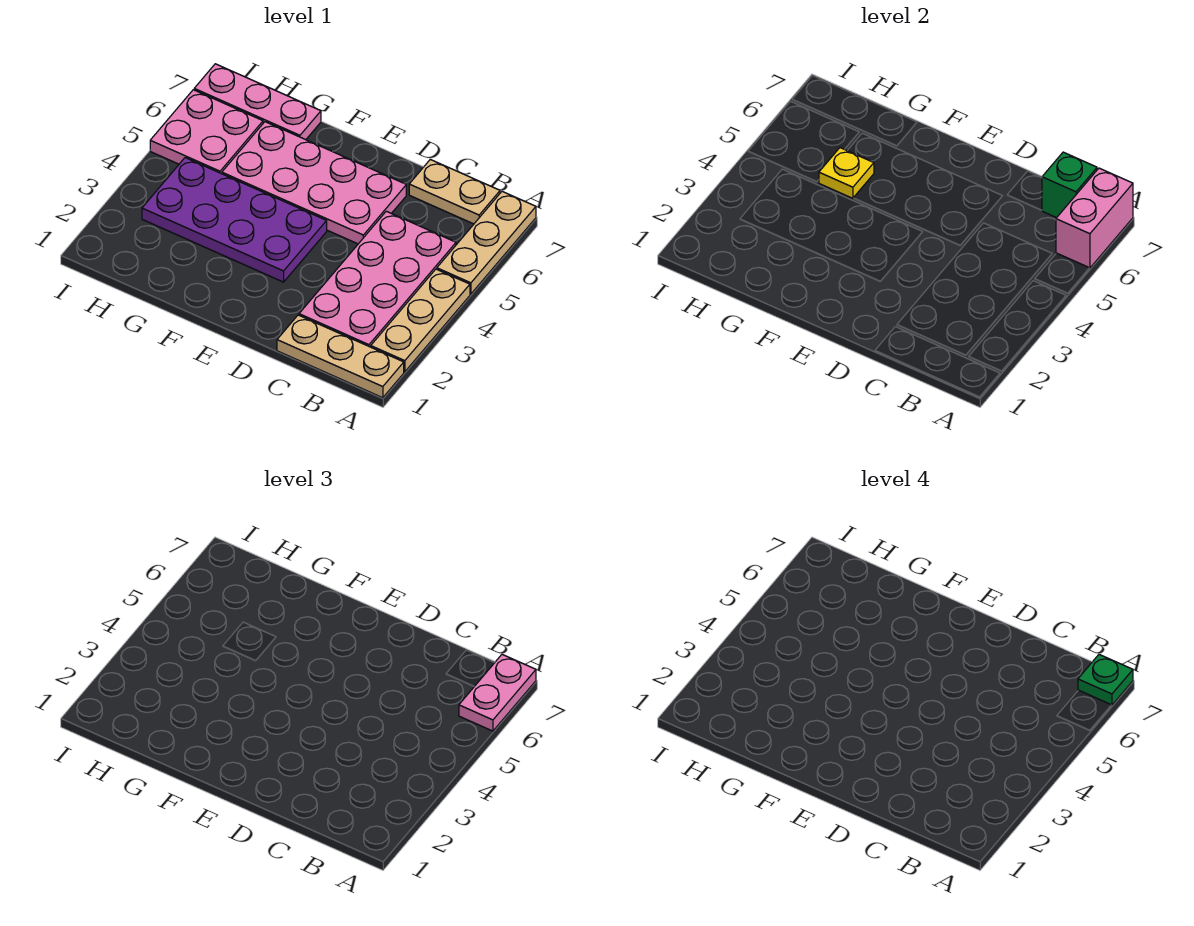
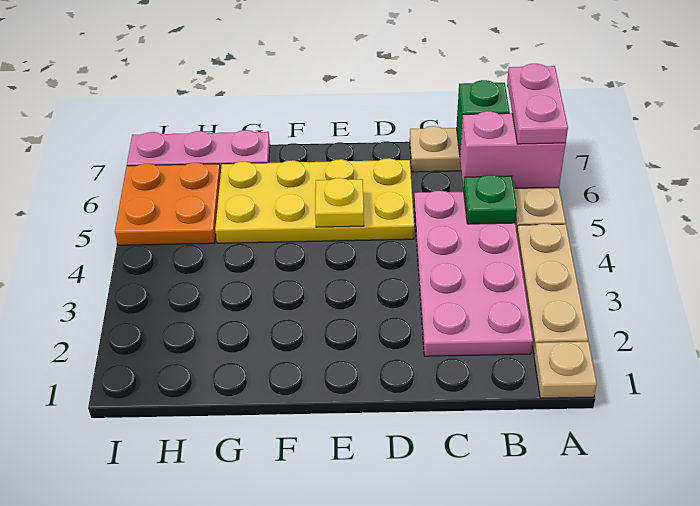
tan 1x3 plate [277,315,404,398] -> tan 1x1 plate [534,342,597,398]
pink 1x2 brick [1056,168,1133,268] -> pink 1x2 brick turned to [460,111,566,189]
green 1x1 plate [1078,655,1133,705] -> green 1x1 plate moved to [464,175,517,224]
pink 2x4 plate [222,122,406,244] -> yellow 2x4 plate [215,158,414,243]
purple 2x4 plate [142,158,327,282] -> none
yellow 1x1 plate [819,148,874,198] -> yellow 1x1 plate moved to [315,178,364,227]
pink 2x2 plate [150,90,263,174] -> orange 2x2 plate [115,163,221,245]

